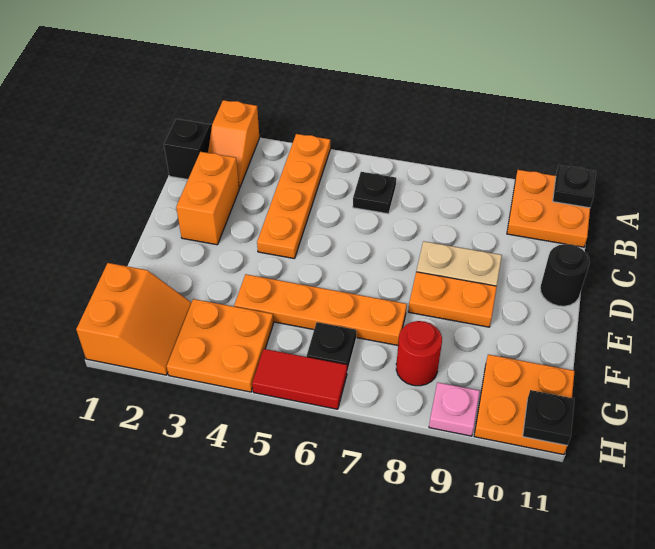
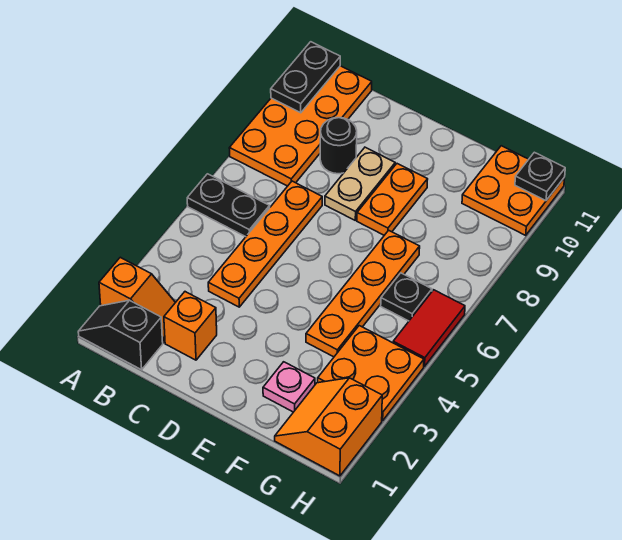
orange 1x4 plate [257,134,330,259] -> orange 1x4 plate turned to [208,181,322,307]
orange 2x2 plate [507,170,590,247] -> orange 2x4 plate [229,66,372,186]
black 1x1 plate [553,165,596,208] -> black 1x2 plate [271,42,340,113]
black 1x1 plate [353,172,396,214] -> black 1x2 plate [187,174,270,237]
orange 1x2 brick [176,152,239,245] -> orange 1x1 brick [164,292,217,360]
black 1x1 round brick [540,244,590,306] -> black 1x1 round brick moved to [320,118,357,174]
orange 2x2 slope [76,263,191,375] -> orange 2x2 slope turned to [275,378,382,476]
red 1x1 round brick [396,321,442,386] -> none
pink 1x1 plate [429,382,480,436] -> pink 1x1 plate moved to [263,362,315,412]

